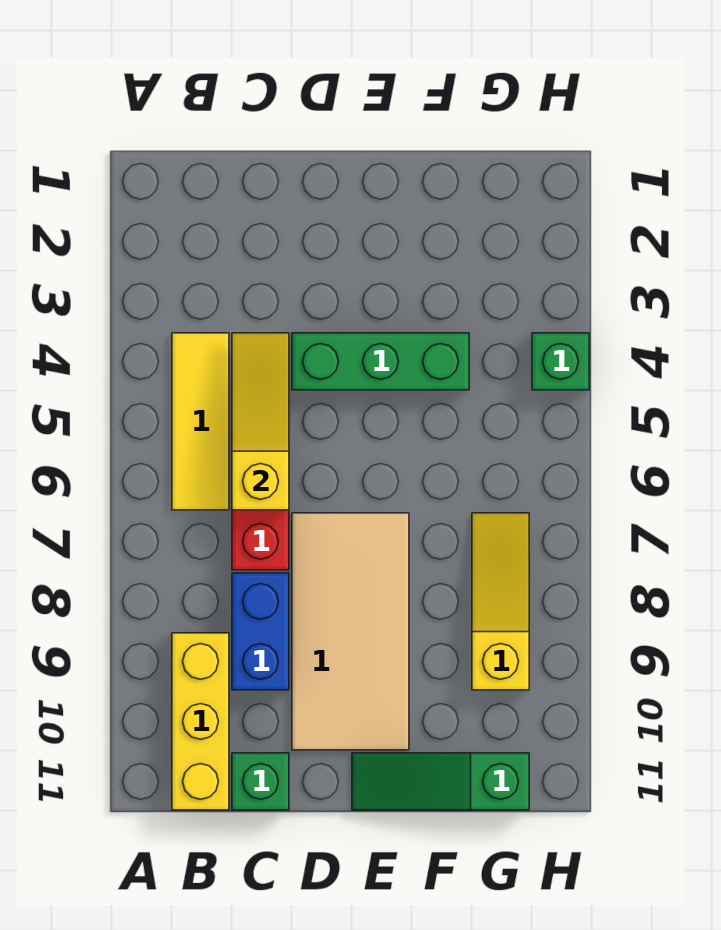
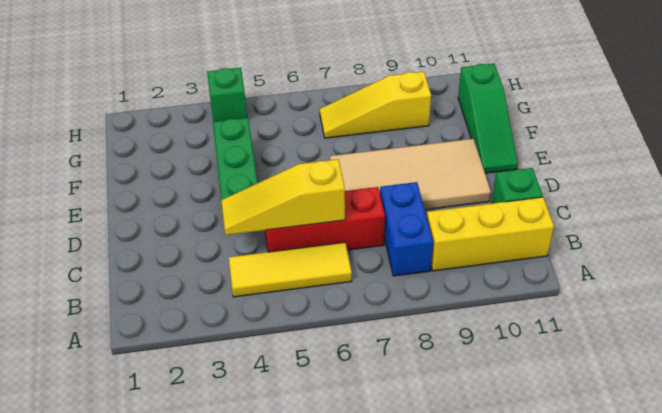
blue 1x2 brick [232,573,289,690] -> blue 1x2 brick turned to [380,182,433,276]

